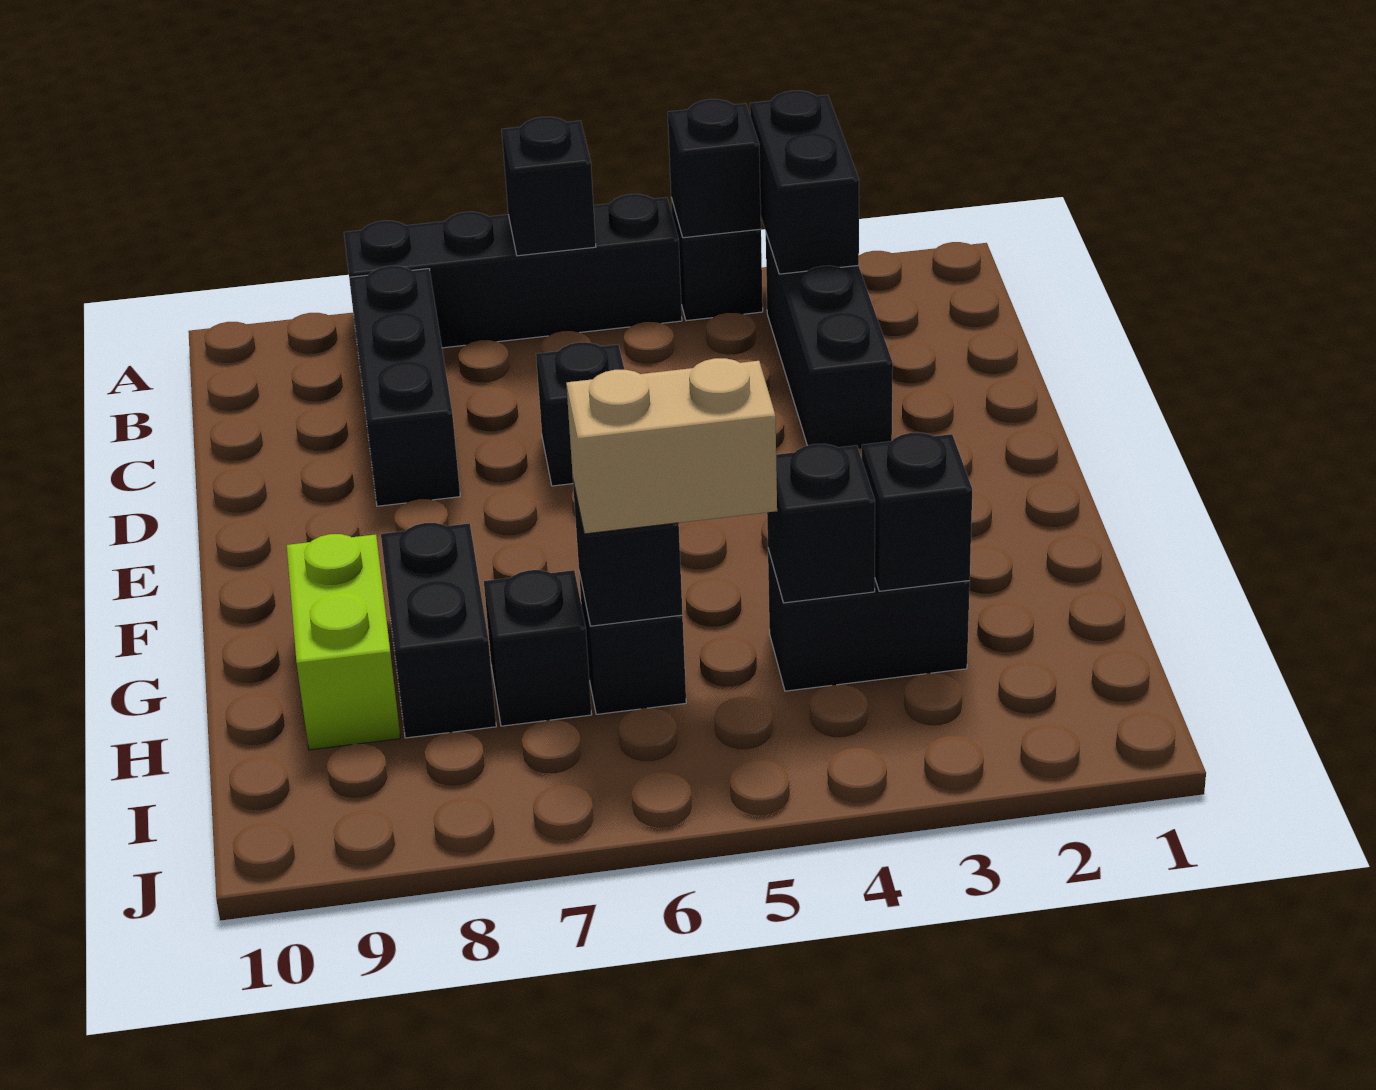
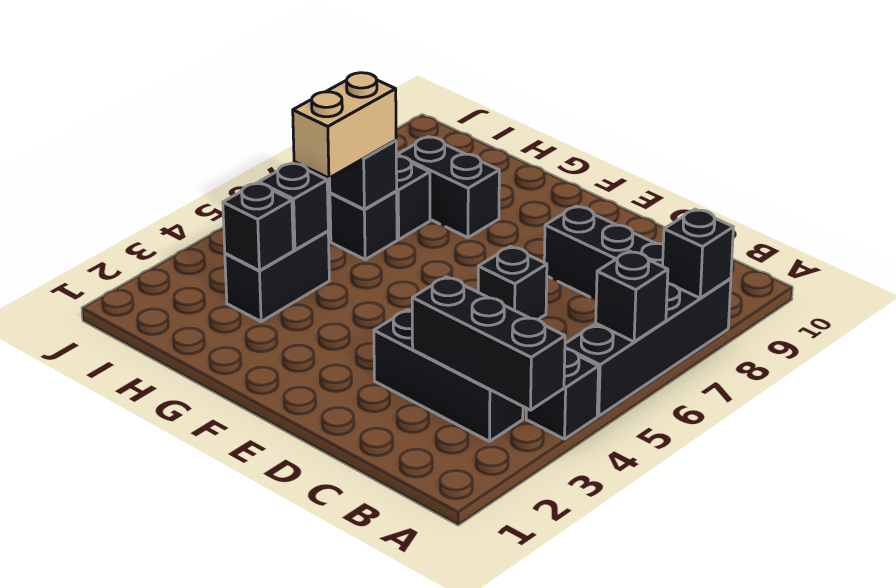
black 1x2 brick [750,91,859,274] -> black 1x3 brick [412,277,565,410]
black 1x1 brick [668,99,761,238] -> black 1x1 brick moved to [663,209,733,298]
lime 1x2 brick [287,534,400,750] -> none

